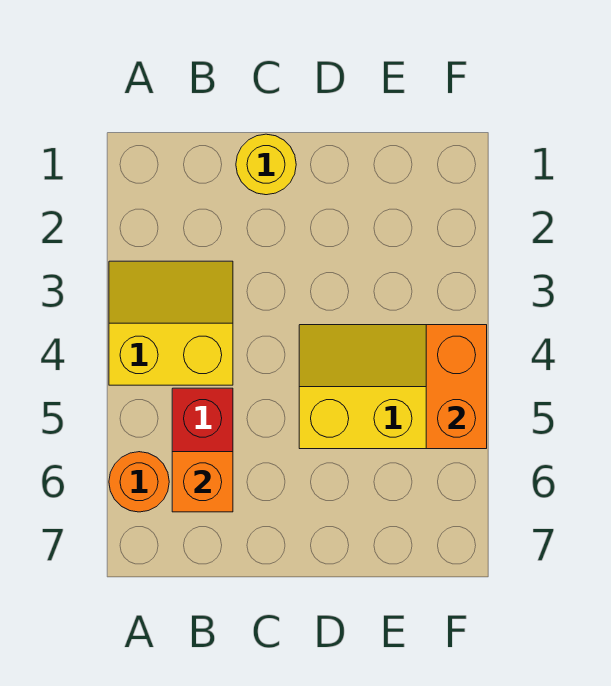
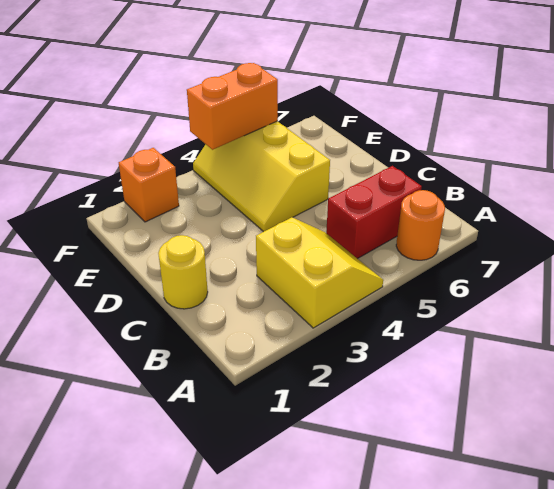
yellow 2x2 slope [109,261,233,385] -> yellow 2x2 slope turned to [256,217,383,328]
orange 1x1 brick [172,452,233,512] -> orange 1x1 brick moved to [119,148,179,222]

